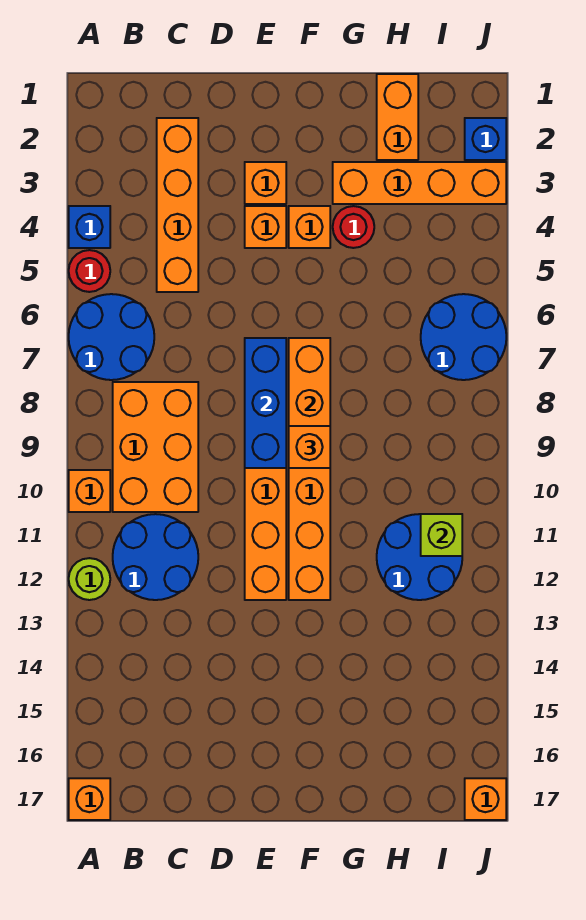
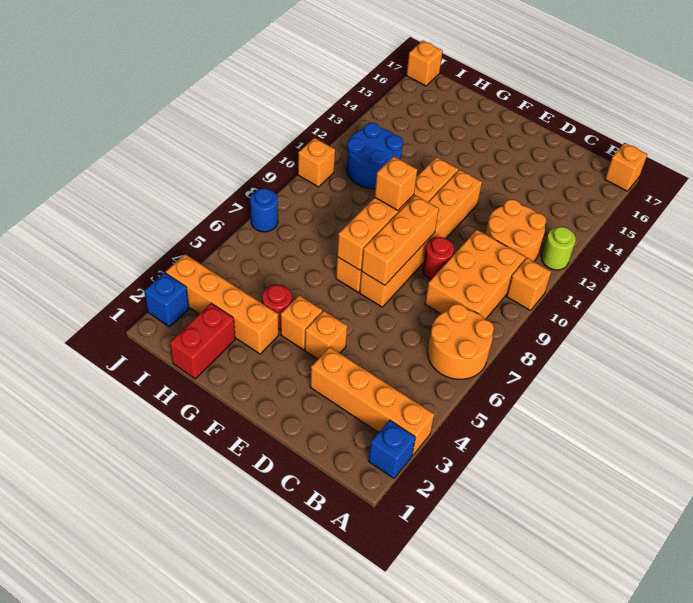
blue 1x1 brick [69,206,110,248] -> blue 1x1 brick moved to [369,420,416,478]
red 1x1 round brick [69,250,110,292] -> red 1x1 round brick moved to [423,237,454,279]
blue 2x2 round brick [69,294,154,380] -> orange 2x2 round brick [428,304,494,379]
blue 2x2 round brick [113,514,198,600] -> orange 2x2 round brick [486,199,546,261]
orange 1x4 brick [157,118,198,292] -> orange 1x4 brick turned to [310,347,434,455]
orange 1x1 brick [245,162,286,204] -> orange 1x1 brick moved to [298,138,335,187]
blue 1x3 brick [245,338,286,468] -> orange 1x3 brick [361,195,439,285]
orange 1x2 brick [377,74,418,160] -> red 1x2 brick [170,303,235,379]
blue 2x2 round brick [421,294,506,380] -> blue 1x1 round brick [250,189,278,232]
lime 1x1 brick [421,514,462,556] -> none

